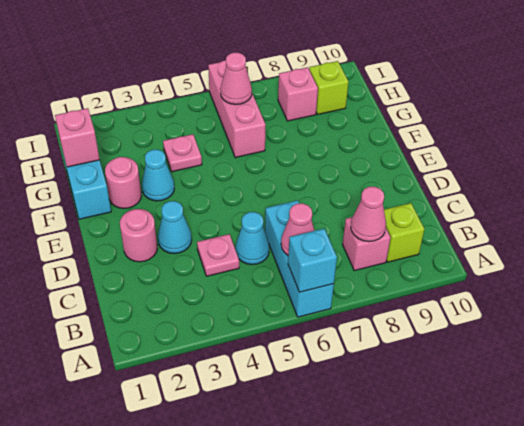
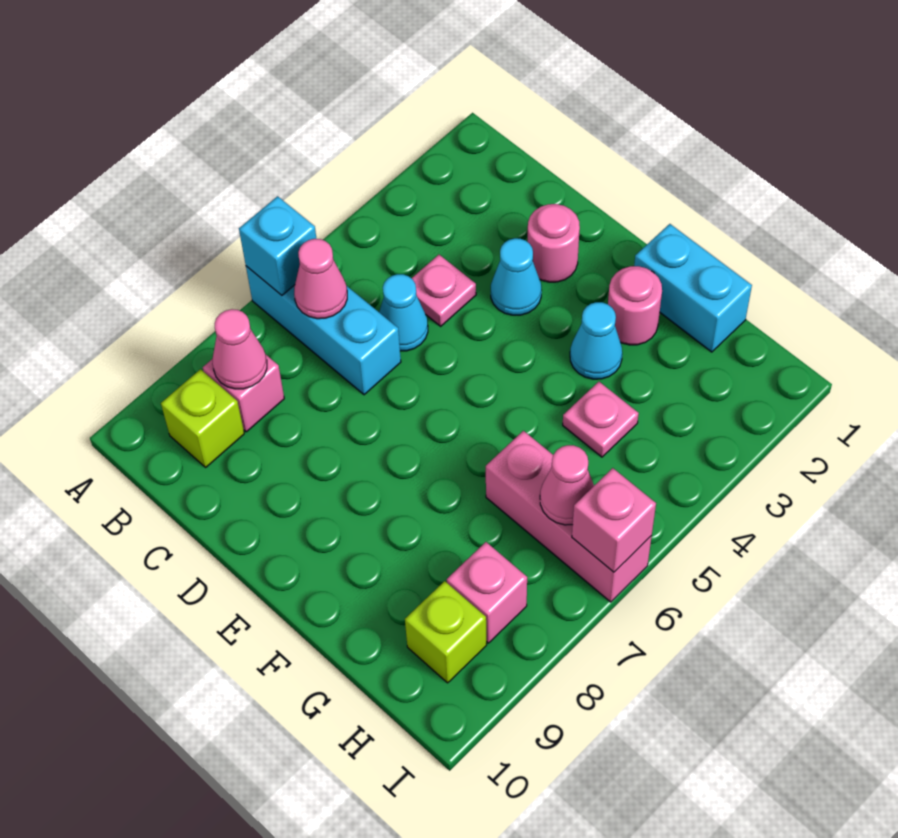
pink 1x1 brick [55,108,100,167] -> pink 1x1 brick moved to [572,468,656,572]

